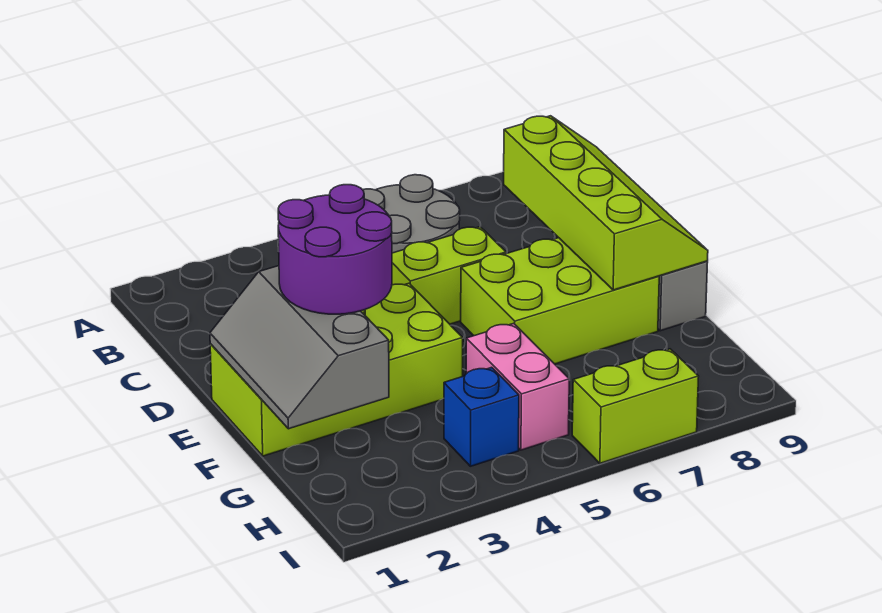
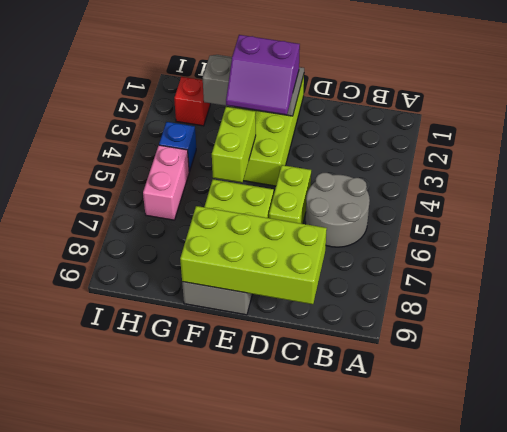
lime 2x4 slope [504,116,708,290] -> lime 2x4 brick [180,206,327,304]
purple 2x2 round brick [278,185,392,314] -> purple 2x2 slope [226,35,300,115]
pink 1x2 brick [466,323,569,450] -> pink 1x2 brick turned to [143,145,189,220]
none -> red 1x1 brick [174,77,210,126]
lime 1x2 brick [572,349,699,463] -> lime 1x2 brick moved to [212,107,256,183]

